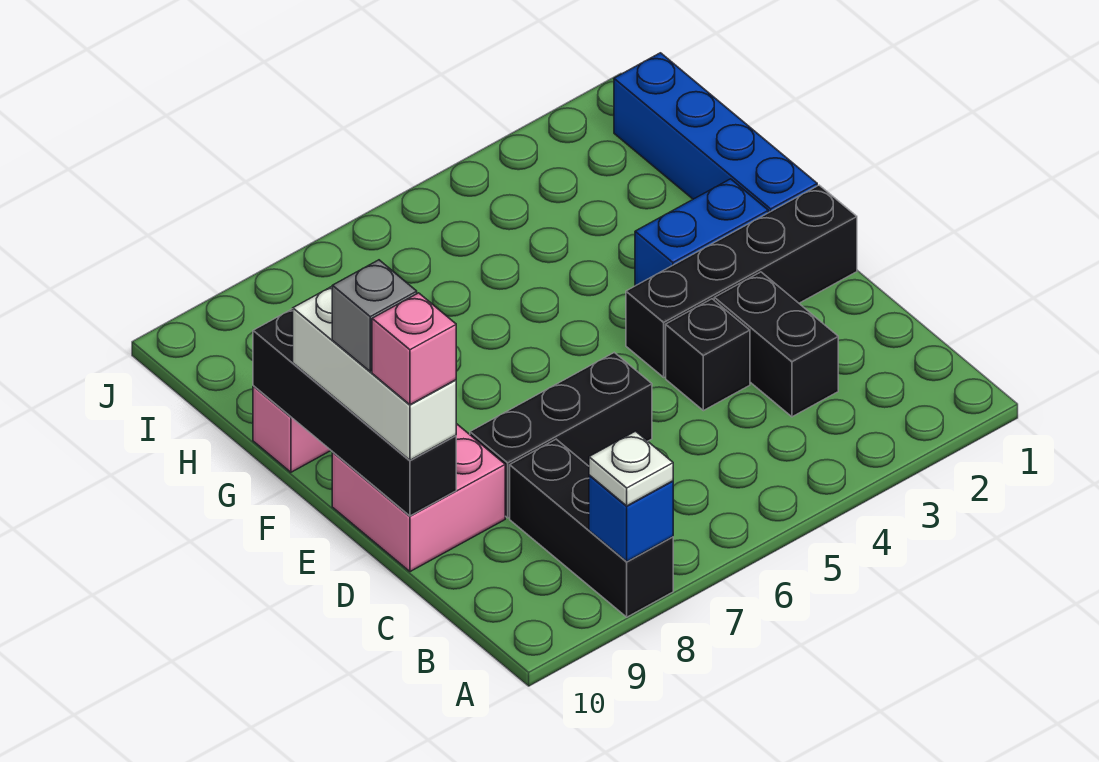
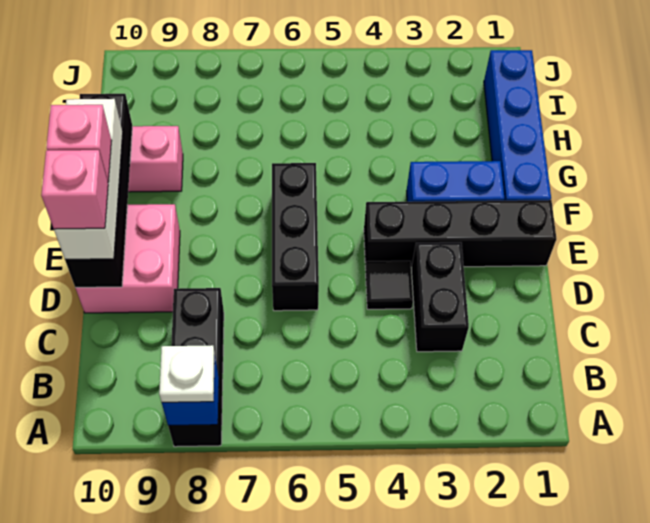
black 1x1 brick [666,299,750,411] -> black 1x1 tile [366,261,413,309]
black 1x3 brick [470,352,652,518] -> black 1x3 brick turned to [272,163,319,311]
grey 1x1 brick [332,260,417,372] -> pink 1x1 brick [46,105,112,182]

